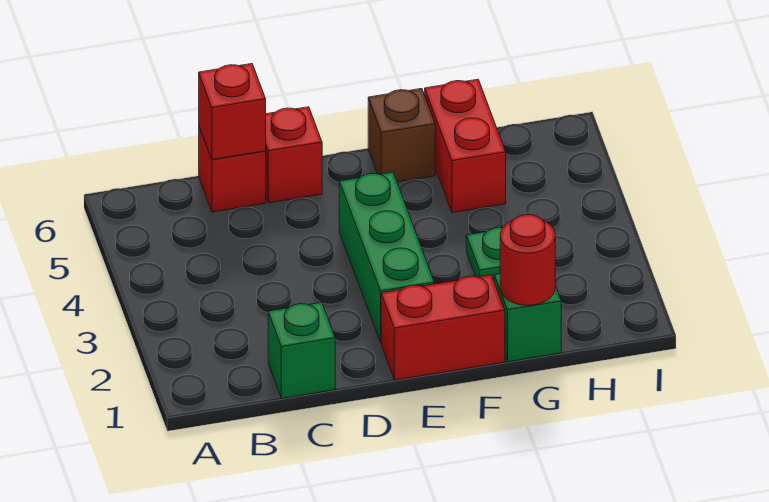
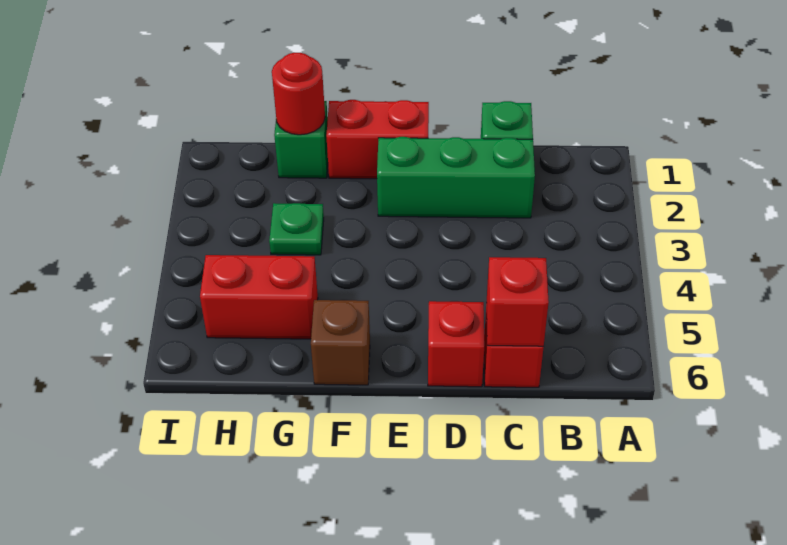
green 1x3 brick [339,172,434,342] -> green 1x3 brick turned to [377,137,535,218]
red 1x2 brick [425,79,506,213] -> red 1x2 brick turned to [200,255,318,339]

